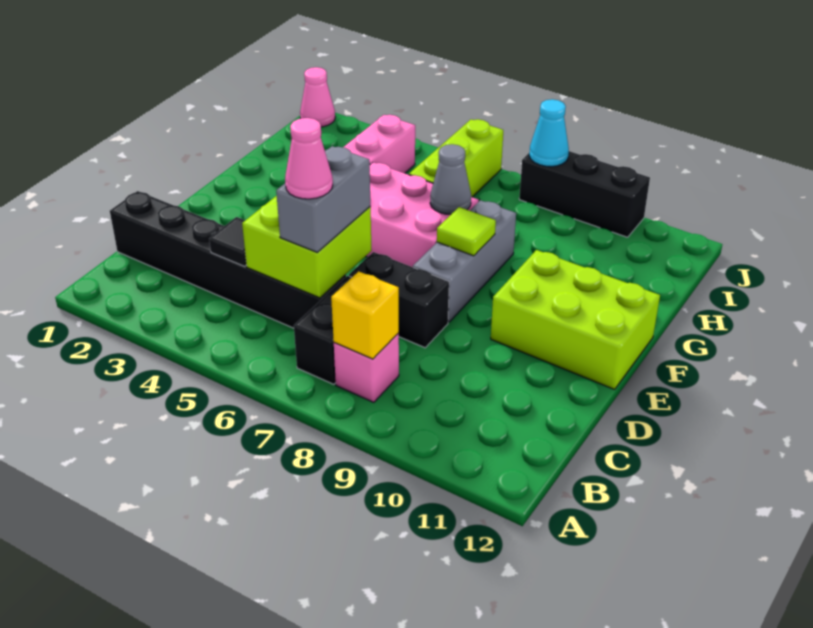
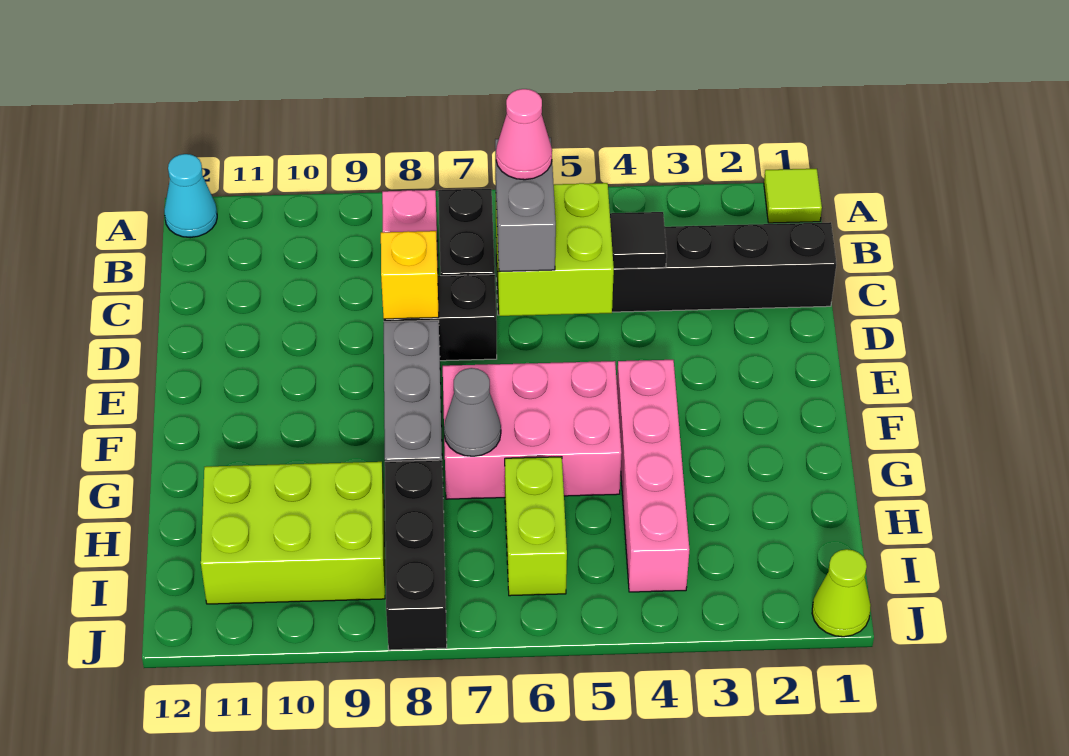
yellow 1x1 brick [331,271,399,359] -> yellow 1x1 brick moved to [381,231,439,319]
lime 2x3 brick [491,250,660,389] -> lime 2x3 brick moved to [201,462,385,604]
lime 1x1 tile [437,207,496,256] -> lime 1x1 tile moved to [764,169,822,223]
lime 1x3 brick [409,119,503,197] -> lime 1x2 brick [505,457,567,596]
pink 1x1 cone [300,67,335,127] -> lime 1x1 cone [812,549,871,637]
black 1x3 brick [519,151,650,237] -> black 1x3 brick turned to [385,460,447,650]
cyan 1x1 cone [529,99,569,167] -> cyan 1x1 cone moved to [164,154,217,238]

